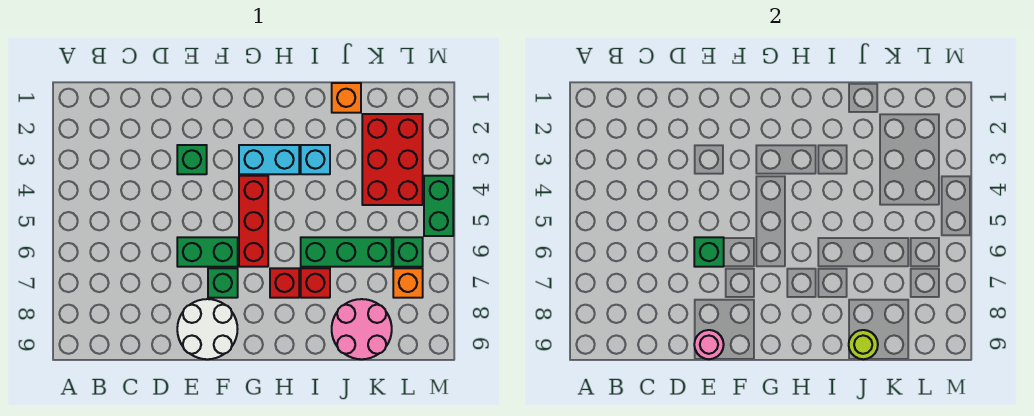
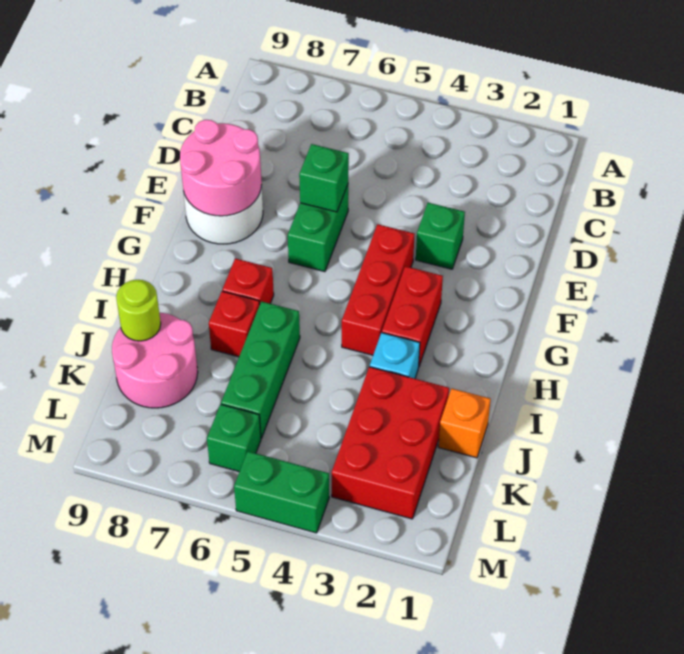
pink 1x1 round brick [694,330,724,359] -> pink 2x2 round brick [180,120,262,216]
green 1x1 brick [208,268,238,298] -> none
cyan 1x2 brick [239,145,299,174] -> red 1x2 brick [382,266,443,366]
red 1x3 brick [239,176,268,267] -> red 1x3 brick turned to [342,224,415,355]
red 2x3 brick [362,114,423,205] -> red 2x3 brick turned to [332,367,449,519]
orange 1x1 brick [393,268,423,298] -> none

